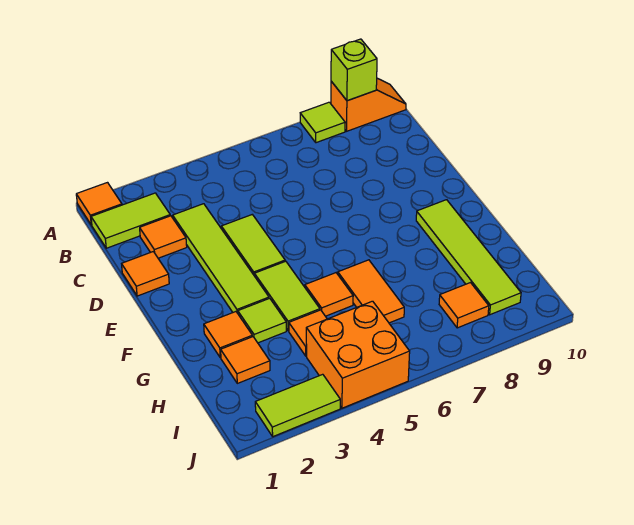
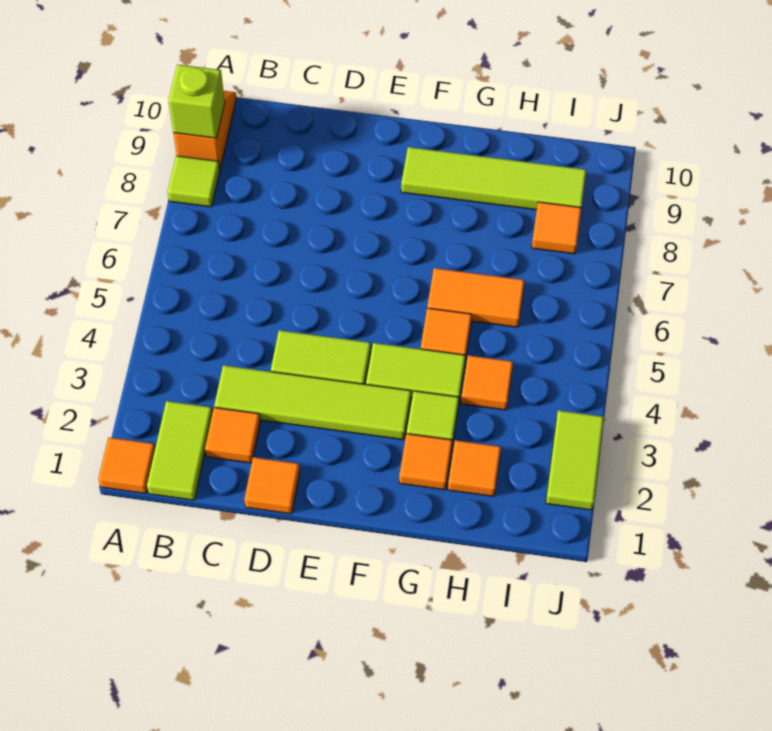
orange 2x2 brick [306,301,410,408] -> none

